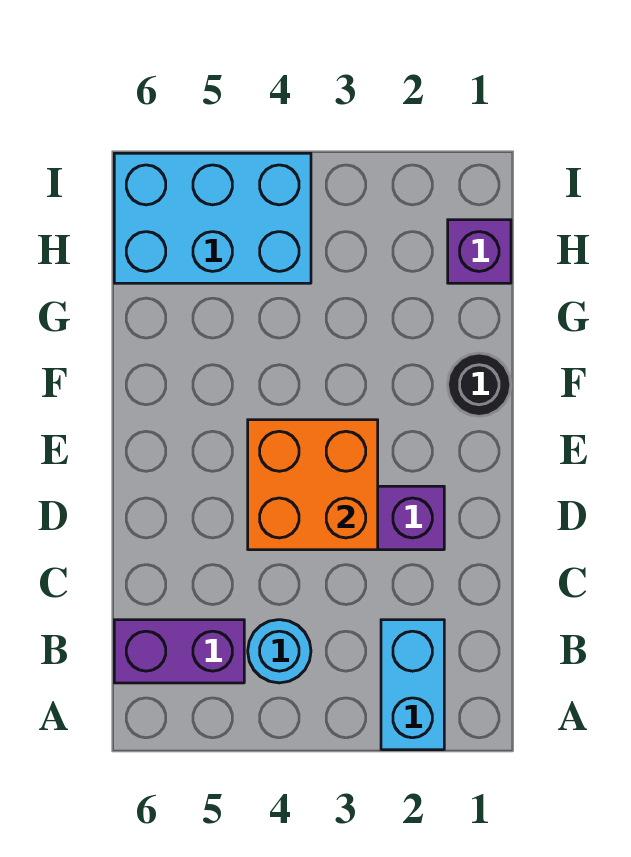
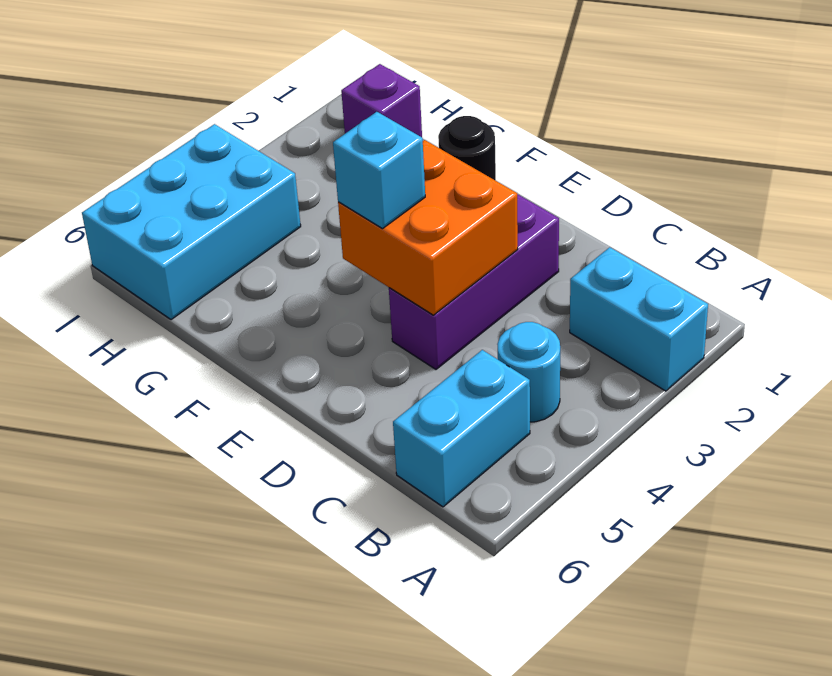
purple 1x2 brick [114,620,244,683] -> cyan 1x2 brick [393,350,530,507]
none -> cyan 1x1 brick [333,112,425,229]

